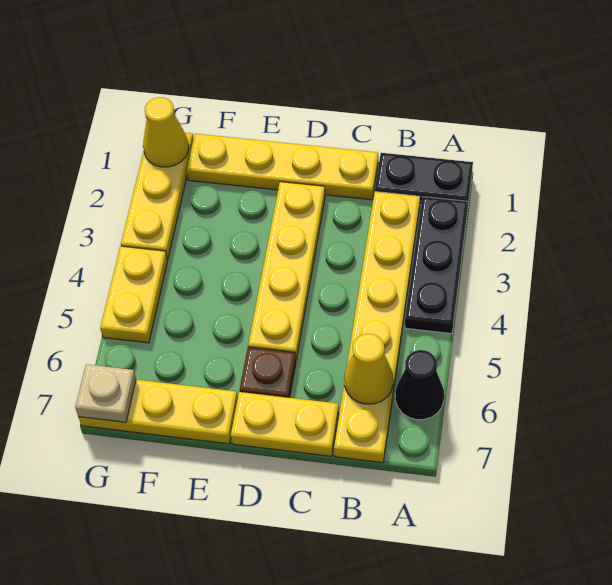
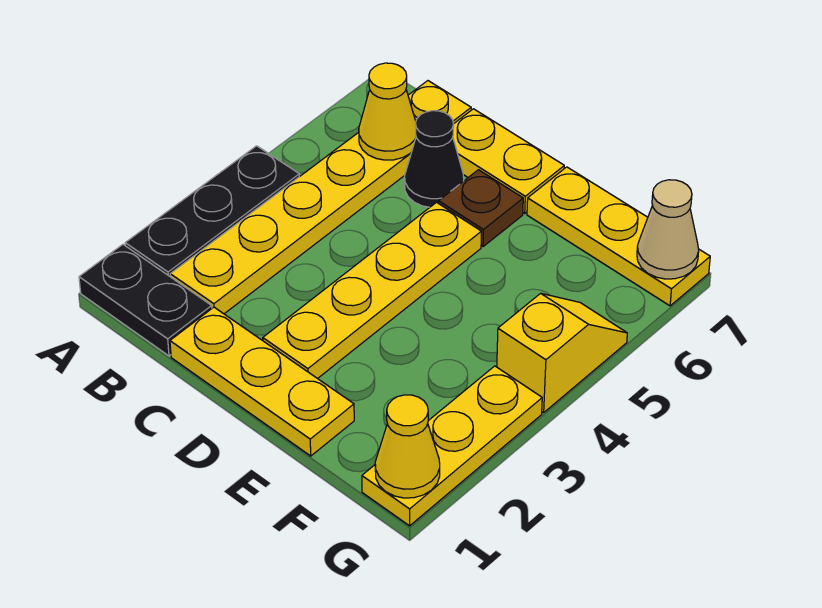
black 1x1 cone [395,350,444,420] -> black 1x1 cone moved to [405,111,464,207]
yellow 1x4 plate [187,134,378,200] -> yellow 1x3 plate [170,307,354,456]
yellow 1x2 plate [100,246,168,343] -> yellow 1x2 slope [497,293,627,413]
tan 1x1 plate [75,364,136,422] -> tan 1x1 cone [637,180,699,279]

